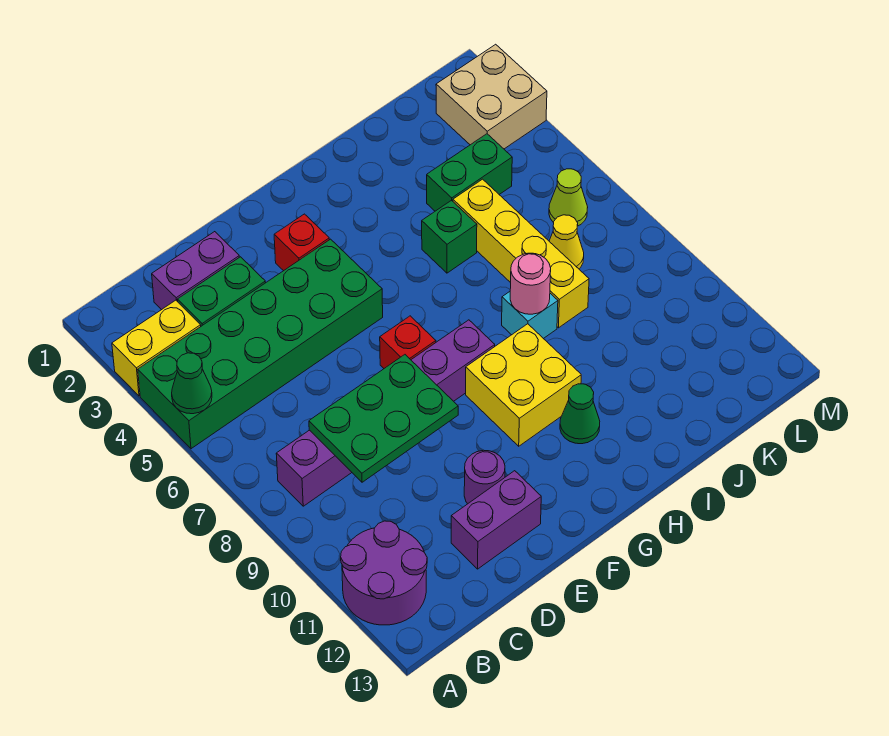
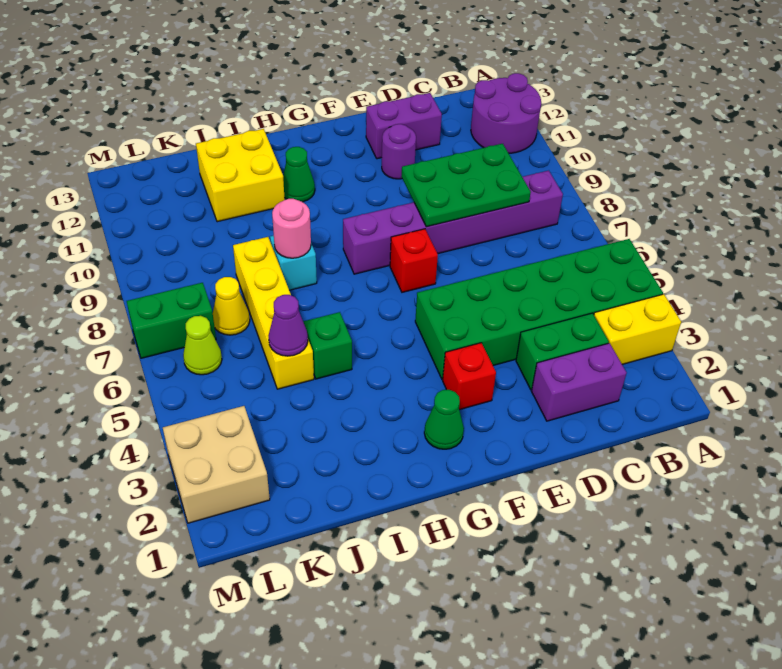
green 1x1 cone [172,353,212,414] -> green 1x1 cone moved to [424,390,464,449]
yellow 2x2 brick [466,324,581,446] -> yellow 2x2 brick moved to [196,129,285,222]
green 1x2 brick [427,134,512,211] -> green 1x2 brick moved to [127,283,216,358]
none -> purple 1x1 cone [268,295,308,356]

